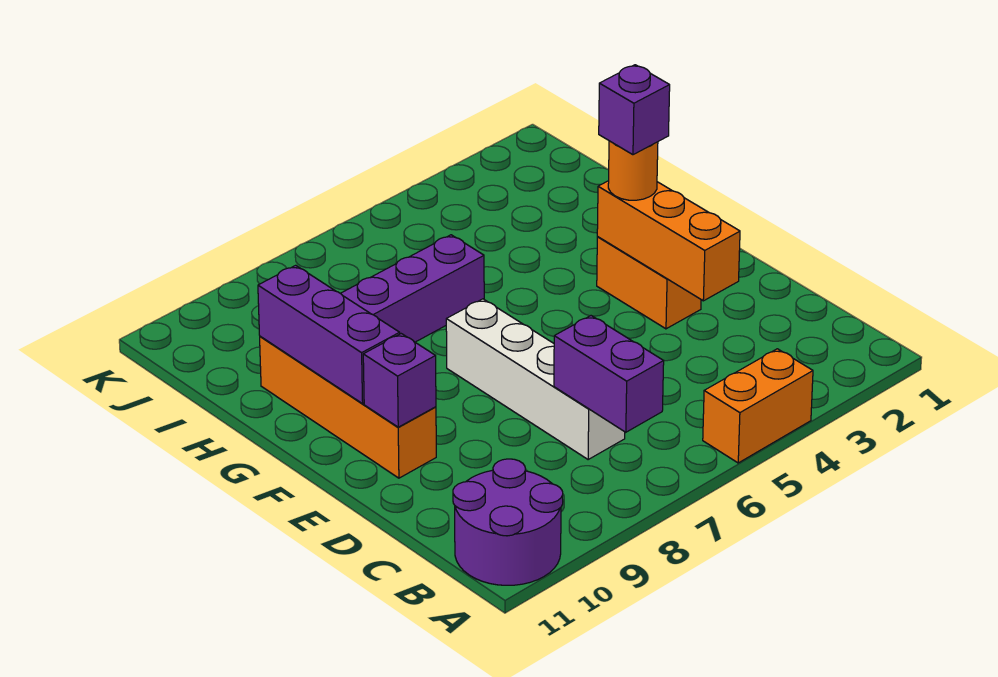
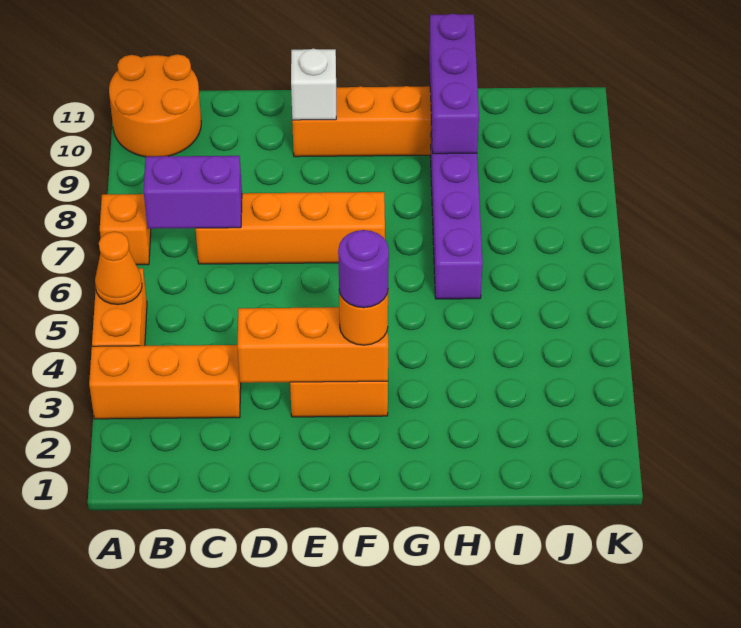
none -> orange 1x3 brick [89,345,241,419]
none -> orange 1x1 cone [95,232,142,305]
none -> orange 1x1 brick [100,194,151,265]
purple 2x2 round brick [453,459,563,585] -> orange 2x2 round brick [109,54,201,157]
white 1x4 brick [446,299,625,460] -> orange 1x4 brick [196,192,385,264]
purple 1x1 brick [363,334,436,427] -> white 1x1 brick [291,49,336,120]
purple 1x1 brick [599,65,670,155] -> purple 1x1 round brick [338,230,389,308]
purple 1x3 brick [258,265,400,404] -> purple 1x3 brick turned to [429,14,479,154]

